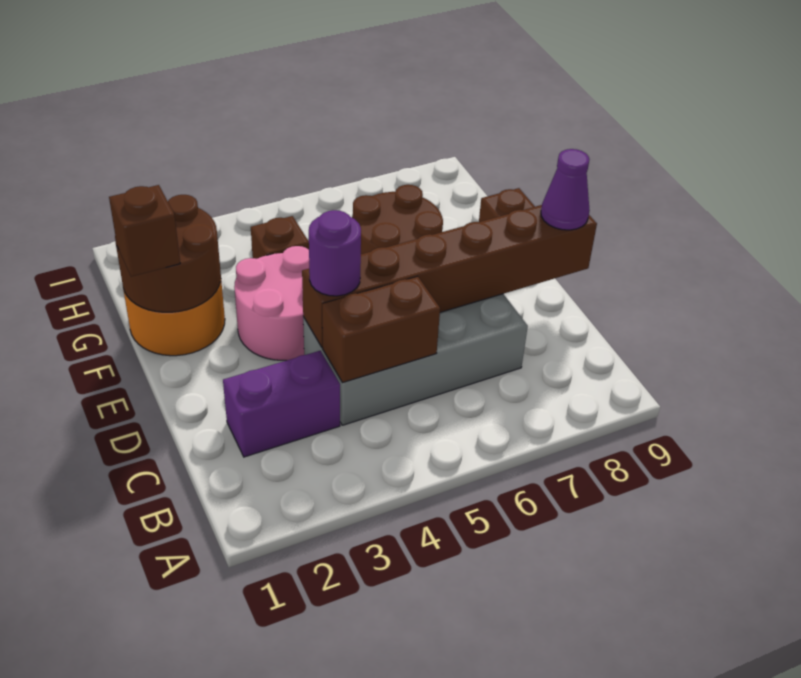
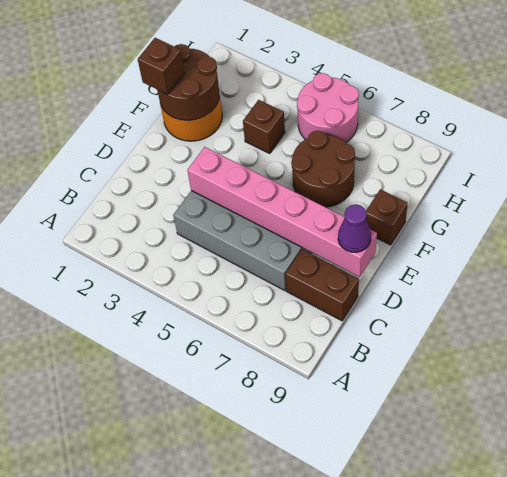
purple 1x2 brick [223,351,340,457] -> none
brown 1x2 brick [322,276,440,383] -> brown 1x2 brick moved to [285,250,359,321]
brown 1x6 brick [302,205,597,347] -> pink 1x6 brick [187,147,377,277]
purple 1x1 round brick [309,210,361,296] -> none
pink 2x2 round brick [234,246,309,360] -> pink 2x2 round brick moved to [297,73,359,142]

